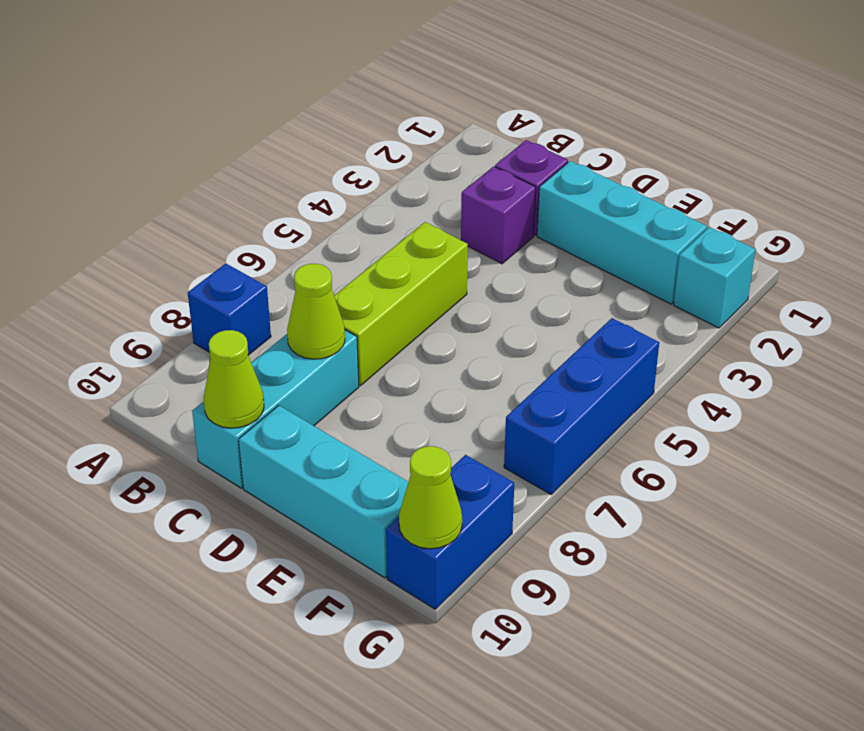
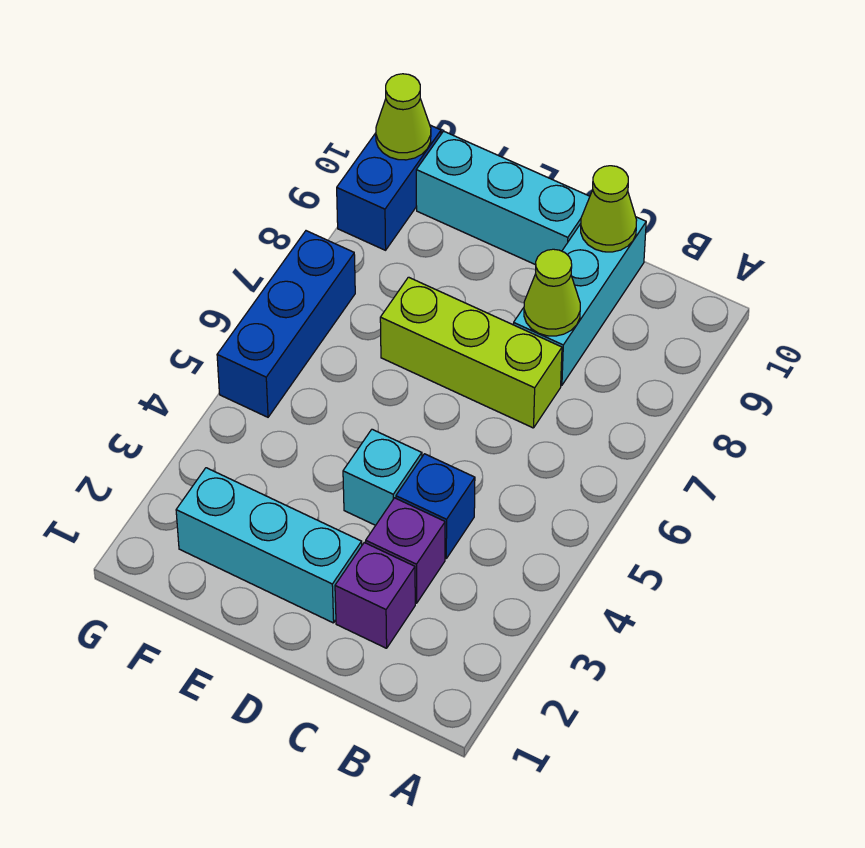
blue 1x1 brick [188,264,271,355] -> blue 1x1 brick moved to [396,454,475,558]
lime 1x3 brick [334,222,468,385] -> lime 1x3 brick turned to [380,277,562,428]
cyan 1x1 brick [674,227,756,328] -> cyan 1x1 brick moved to [343,429,422,525]

